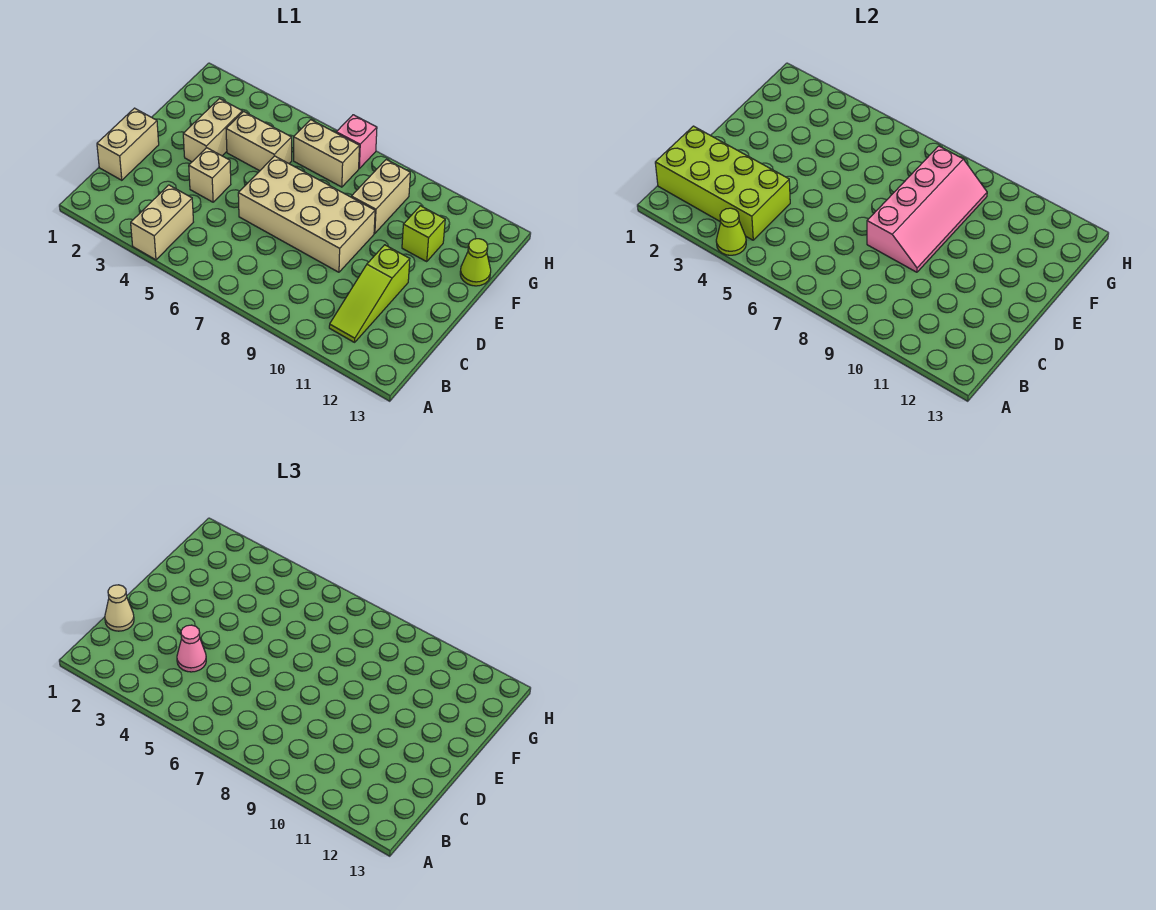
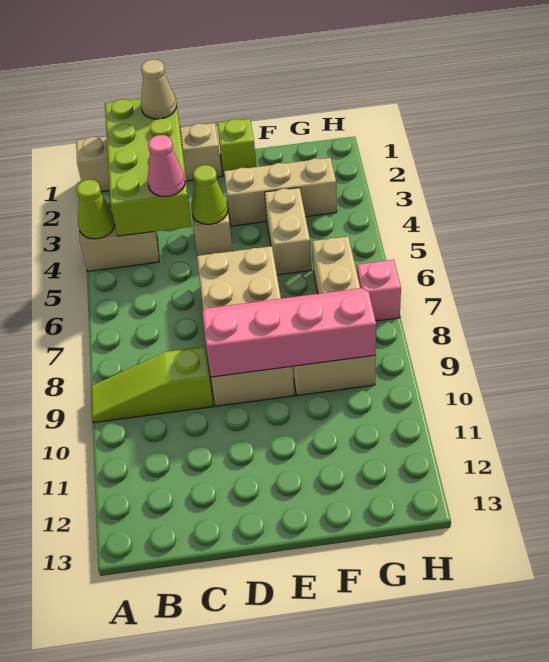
lime 1x3 slope [329,245,410,342] -> lime 1x3 slope moved to [91,347,213,423]
tan 1x2 brick [97,108,159,180] -> tan 1x4 brick [76,123,222,192]
pink 2x4 slope [867,146,987,272] -> pink 2x4 slope turned to [202,288,376,377]
tan 1x2 brick [183,99,242,162] -> tan 1x3 brick [224,158,337,226]
lime 1x1 brick [402,206,445,261] -> lime 1x1 brick moved to [217,119,256,174]
lime 1x1 cone [460,239,491,286] -> lime 1x1 cone moved to [191,165,228,224]

